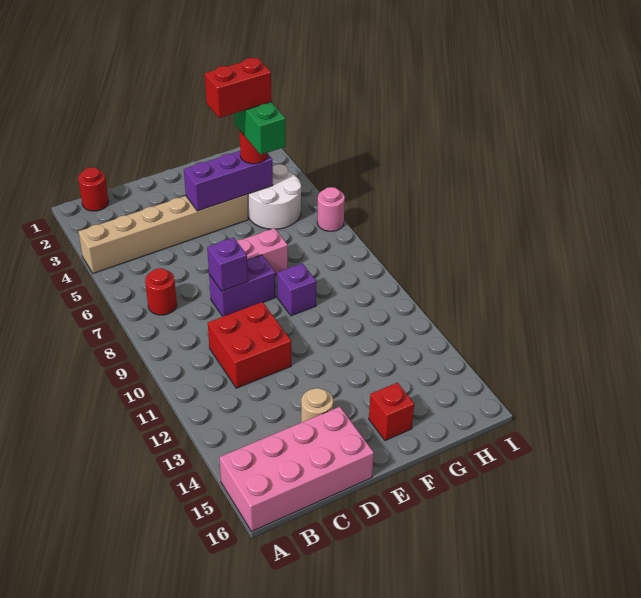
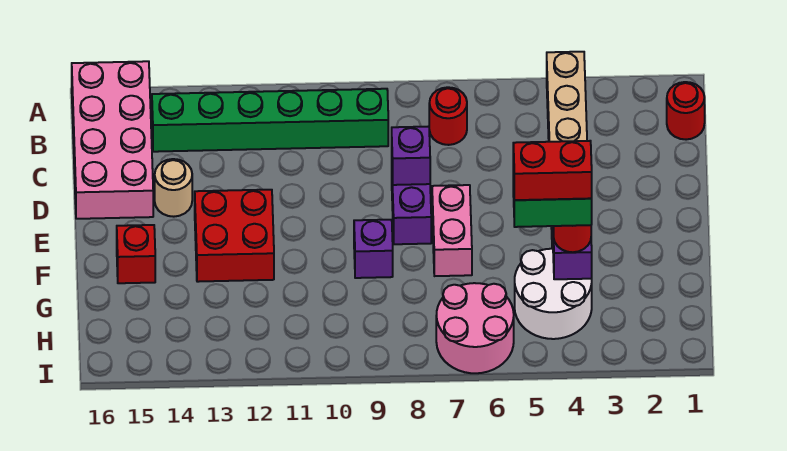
none -> green 1x6 brick [152,89,388,152]
red 2x2 brick [208,302,291,388] -> red 2x2 brick moved to [195,190,274,282]
red 1x2 brick [205,58,271,118] -> red 1x2 brick turned to [513,141,592,200]
pink 1x1 round brick [317,187,345,231] -> pink 2x2 round brick [436,283,514,373]

